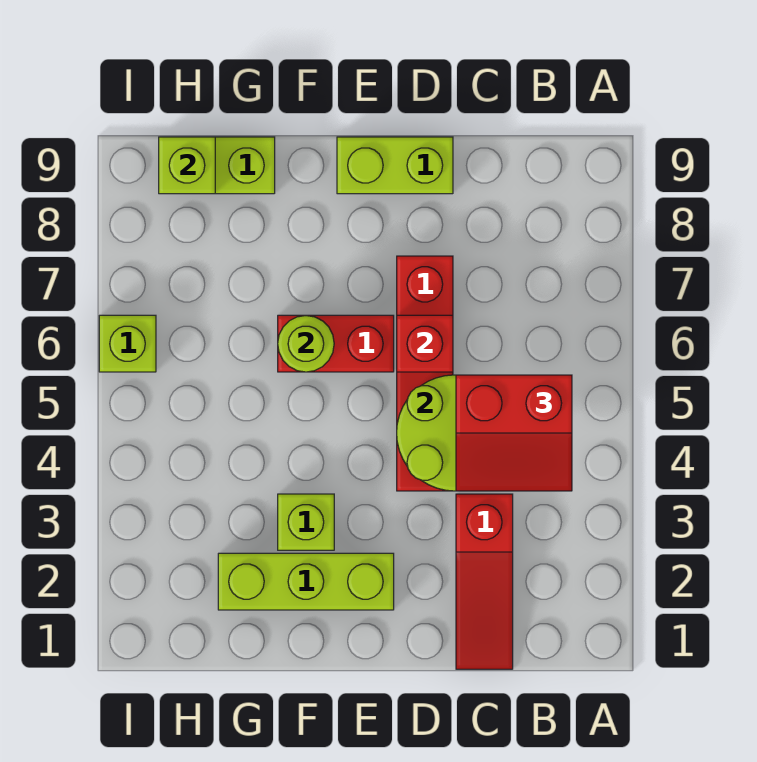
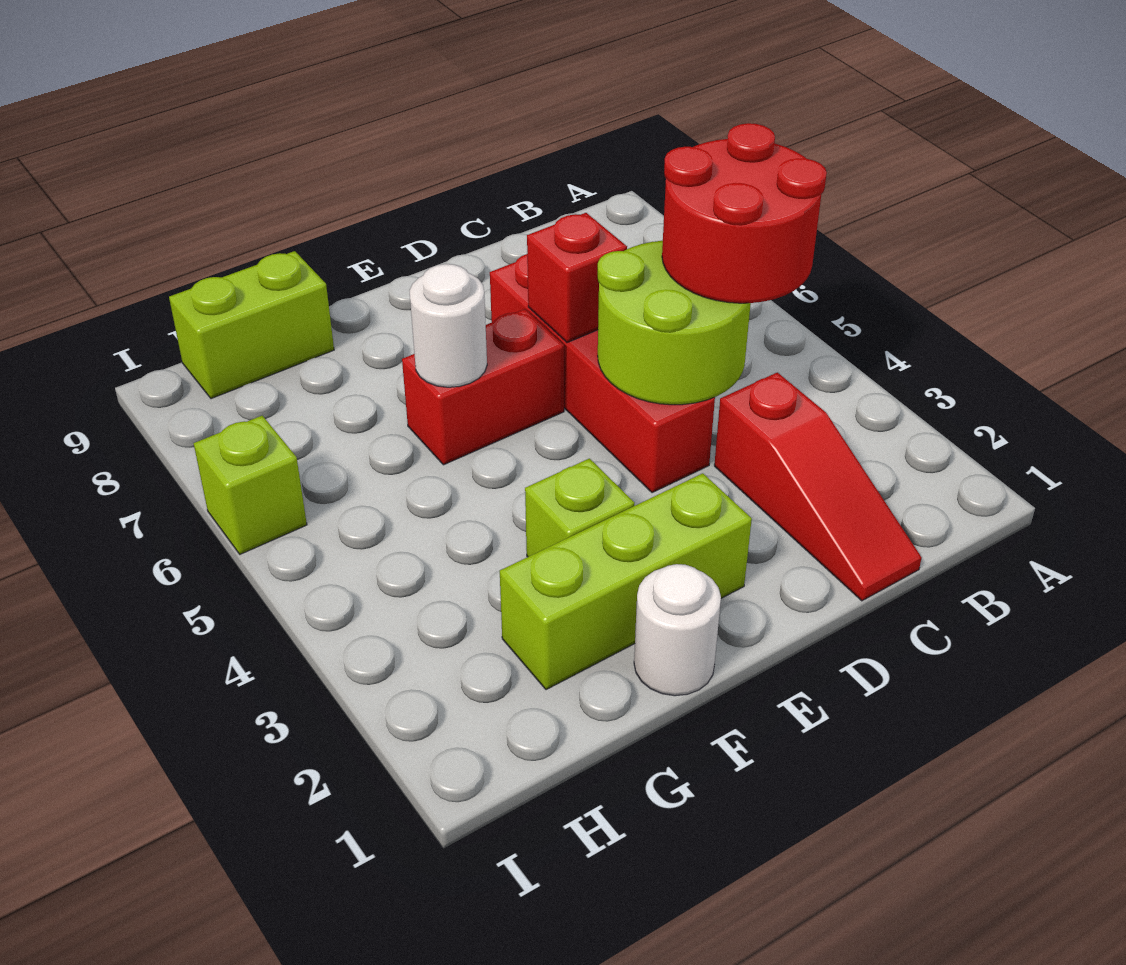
red 2x2 slope [456,375,572,491] -> red 2x2 round brick [662,123,827,303]
lime 1x2 brick [337,137,453,194] -> none
none -> white 1x1 round brick [634,564,721,696]
lime 1x1 round brick [278,316,334,372] -> white 1x1 round brick [410,264,487,387]
lime 1x1 brick [159,137,215,194] -> none

